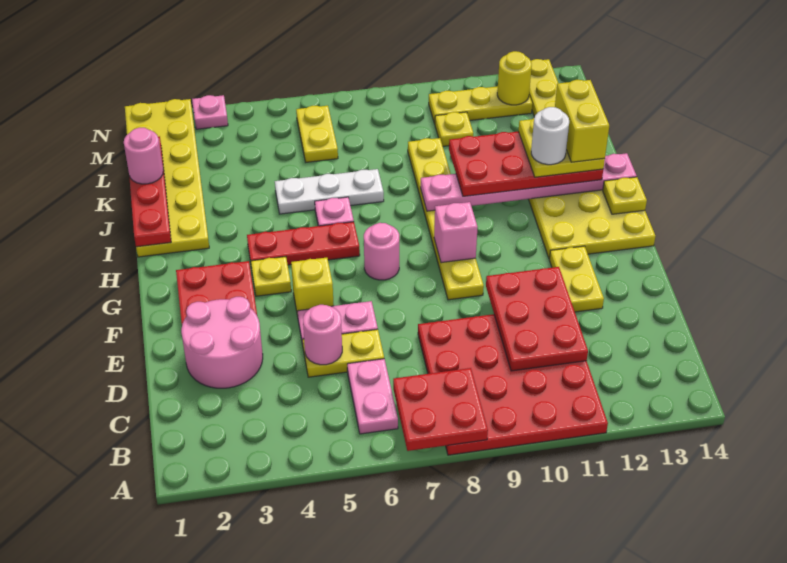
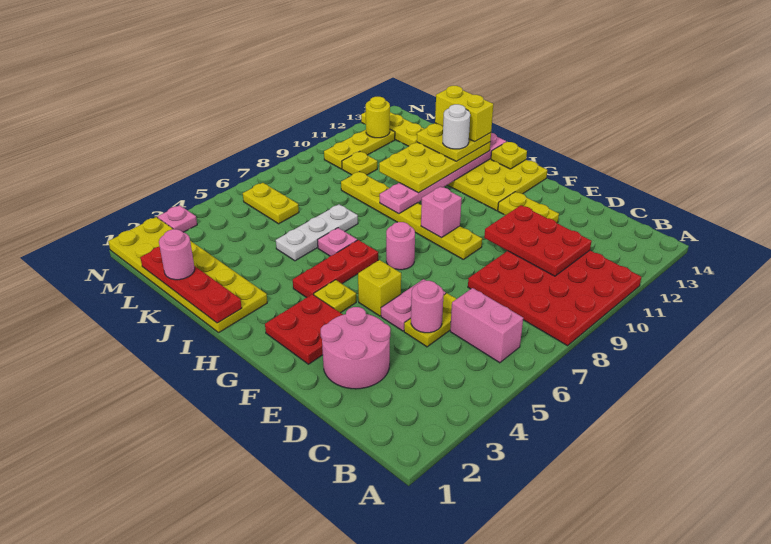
red 2x2 plate [393,368,488,451] -> none
pink 1x2 plate [347,359,398,434] -> pink 1x2 brick [450,288,523,363]
red 2x4 plate [449,131,603,196] -> yellow 2x4 plate [379,142,490,193]

